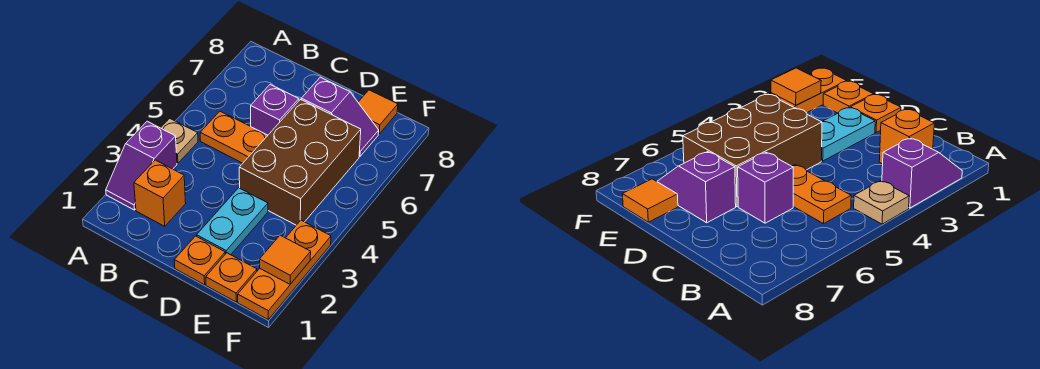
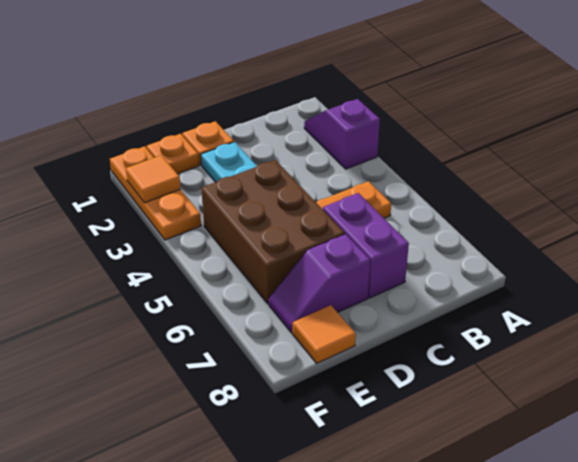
tan 1x1 plate [161,118,198,163] -> none
orange 1x1 brick [134,160,186,226] -> none
purple 1x1 brick [251,85,299,135] -> purple 1x2 brick [323,193,409,298]

